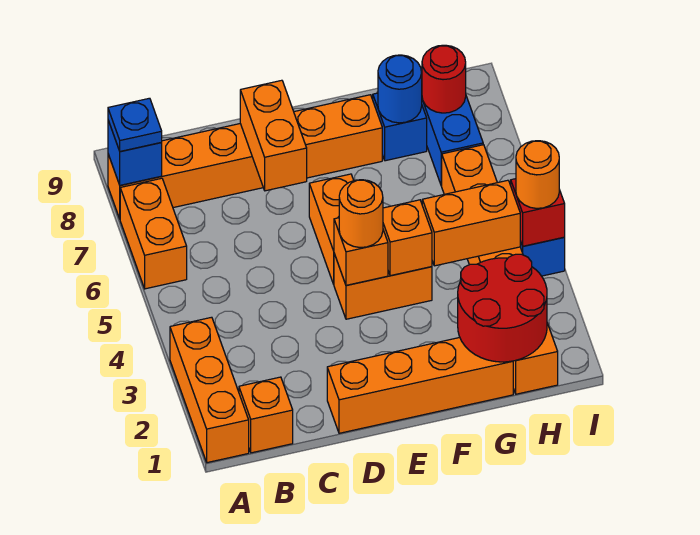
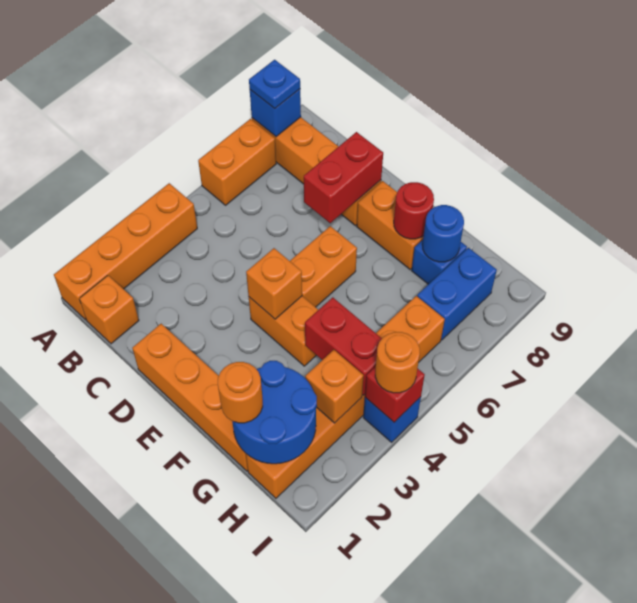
orange 1x3 brick [170,317,249,463] -> orange 1x4 brick [54,183,197,320]
orange 1x2 brick [240,80,307,191] -> red 1x2 brick [304,132,383,223]
orange 1x1 round brick [339,180,383,248] -> orange 1x1 round brick moved to [218,362,263,423]
orange 1x1 brick [383,200,432,276] -> orange 1x1 brick moved to [305,350,364,423]
red 2x2 round brick [458,254,547,362] -> blue 2x2 round brick [232,361,317,464]
orange 1x2 brick [422,180,520,266] -> red 1x2 brick [305,297,382,396]
red 1x1 round brick [422,45,466,113] -> red 1x1 round brick moved to [394,182,434,239]

